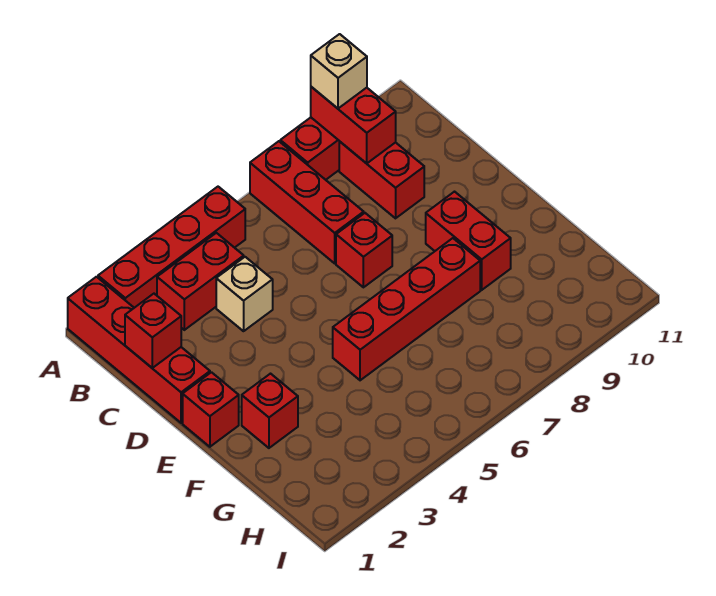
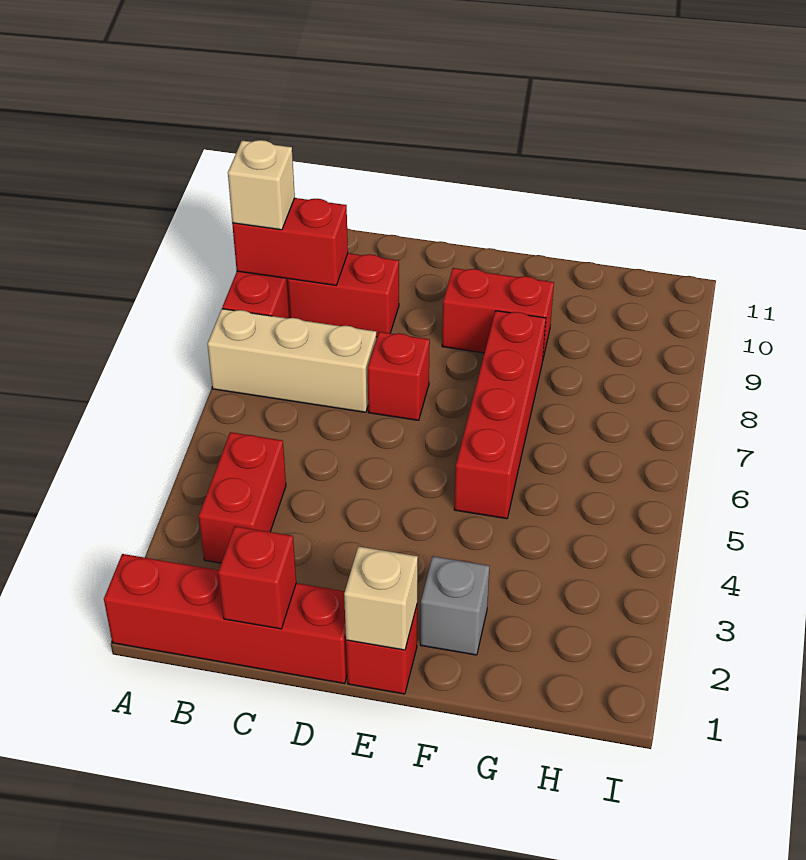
red 1x4 brick [98,187,245,308] -> none
red 1x3 brick [250,141,364,263] -> tan 1x3 brick [208,309,376,412]
tan 1x1 brick [216,257,273,331] -> tan 1x1 brick moved to [344,546,418,650]
red 1x1 brick [242,374,298,448] -> grey 1x1 brick [420,556,489,655]

